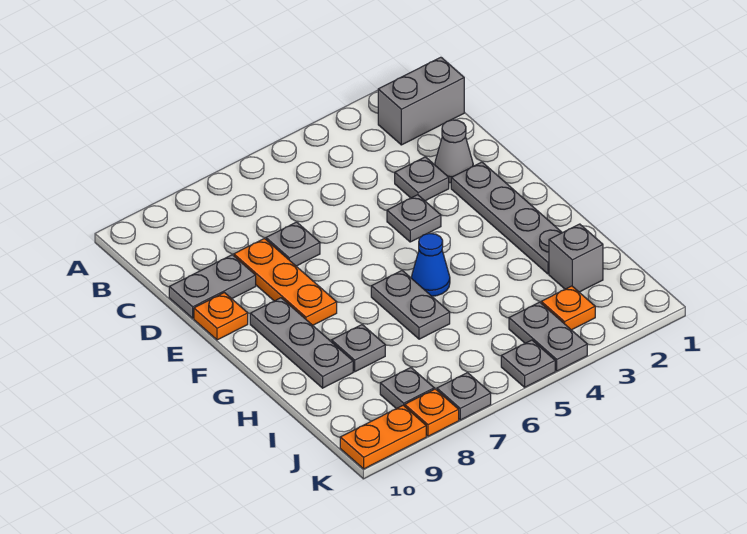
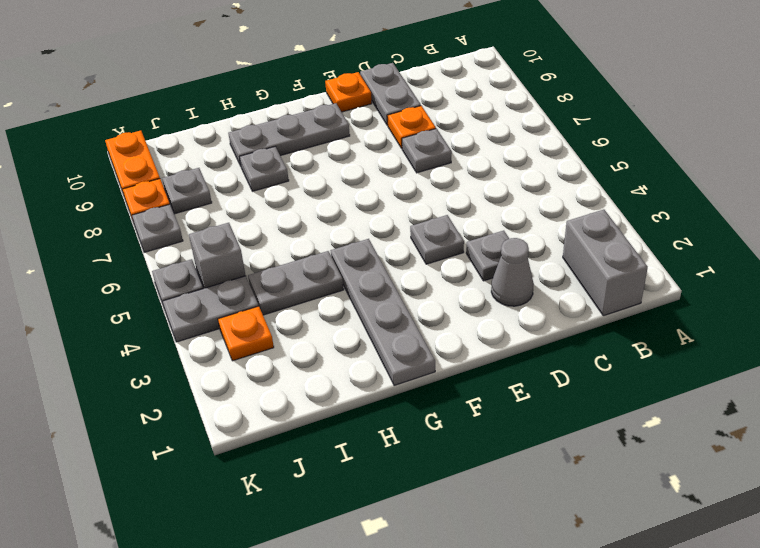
orange 1x3 plate [234,239,337,325] -> orange 1x1 plate [387,106,436,148]
grey 1x4 plate [451,162,562,274] -> grey 1x4 plate turned to [331,239,435,386]
blue 1x1 cone [411,233,450,296] -> none
grey 1x2 plate [371,271,450,339] -> grey 1x2 plate moved to [248,251,344,315]
grey 1x1 brick [549,224,603,292] -> grey 1x1 brick moved to [189,223,245,288]

